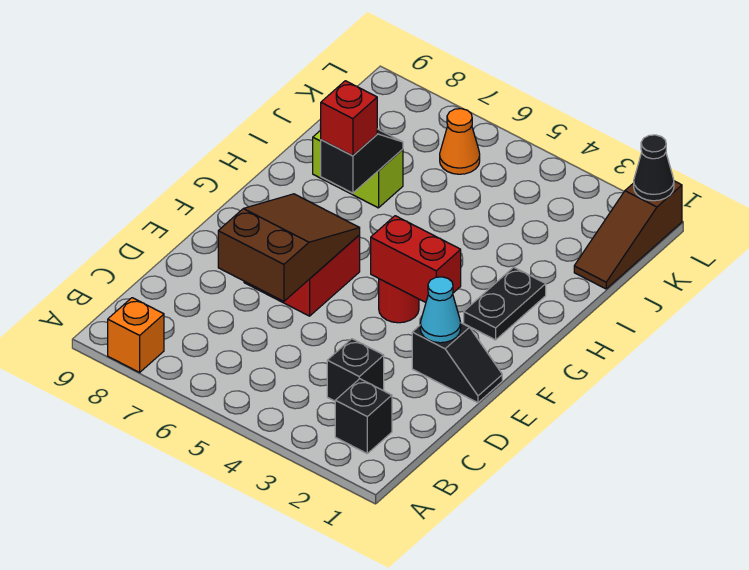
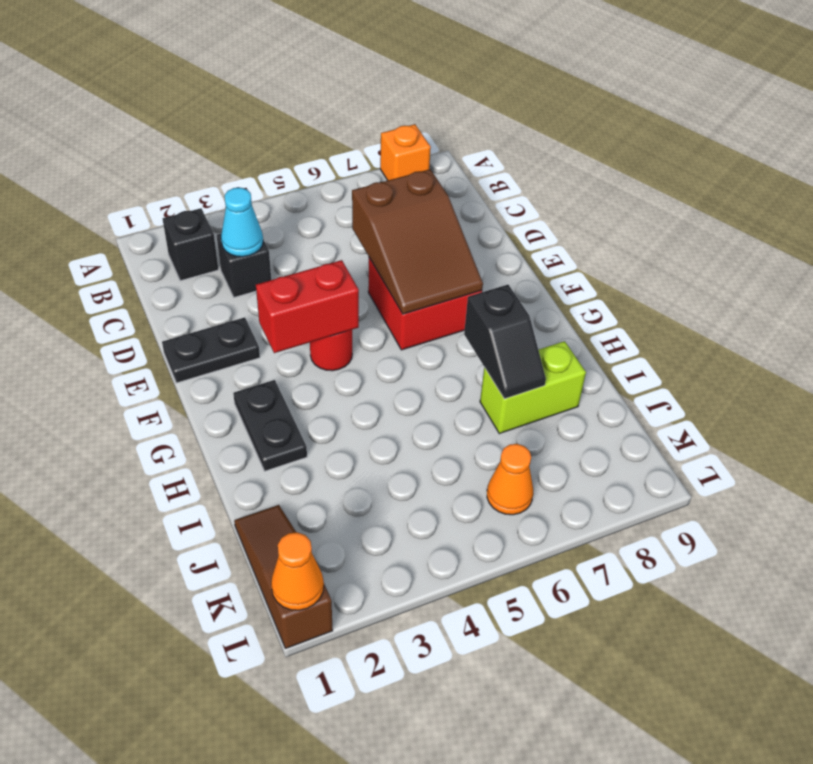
black 1x2 slope [412,323,502,403] -> black 1x2 plate [162,317,260,383]
cyan 1x1 cone [420,277,461,343] -> cyan 1x1 cone moved to [221,188,263,257]
red 1x1 brick [321,81,377,156] -> none
black 1x1 cone [634,135,674,201] -> orange 1x1 cone [271,532,324,610]

